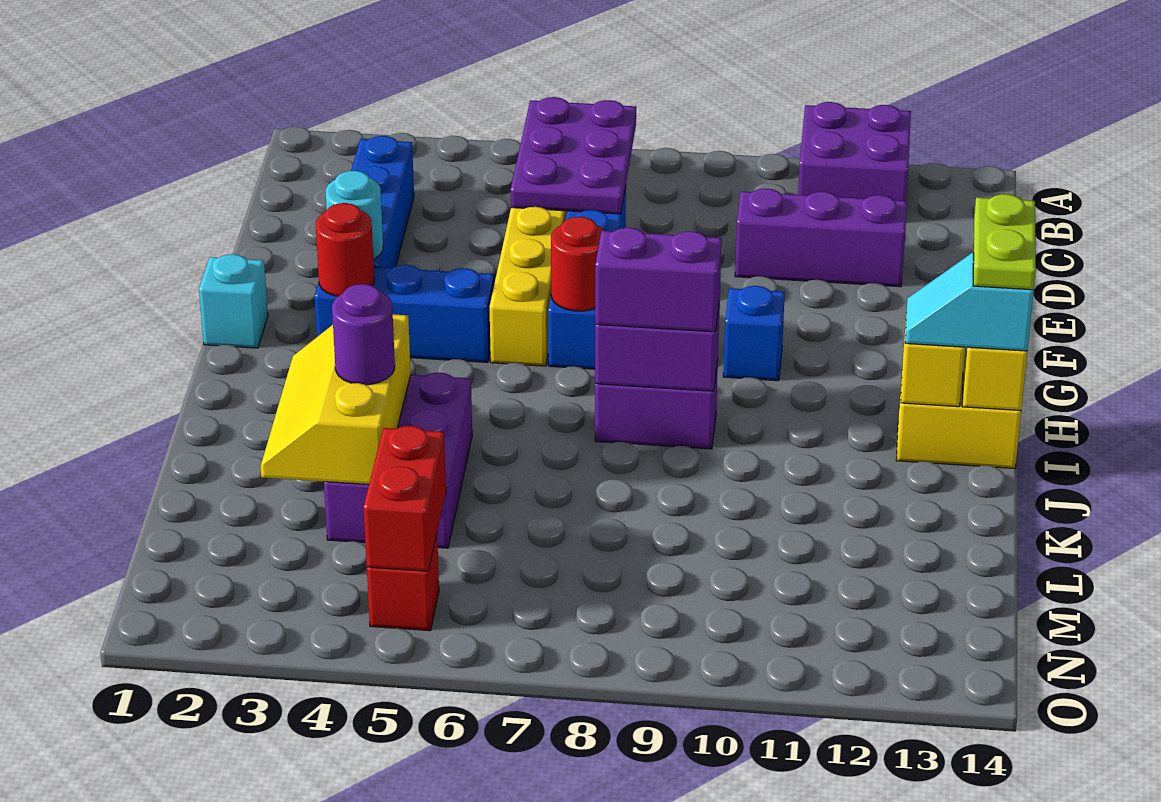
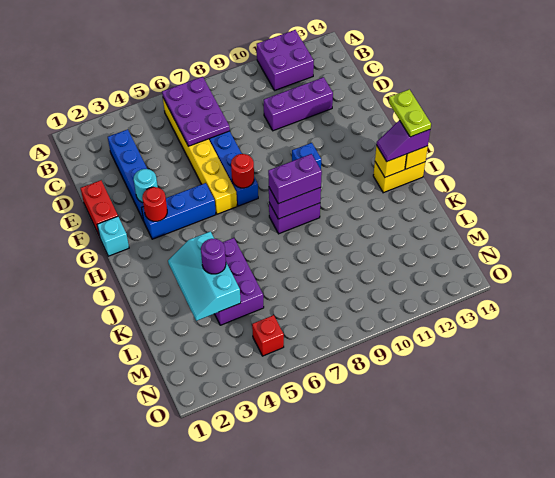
cyan 1x2 slope [905,253,1034,351] -> purple 1x2 slope [376,120,430,161]
yellow 2x3 slope [260,314,411,484] -> cyan 2x3 slope [168,231,241,321]
red 1x2 brick [364,426,446,571] -> red 1x2 brick moved to [81,180,118,237]

